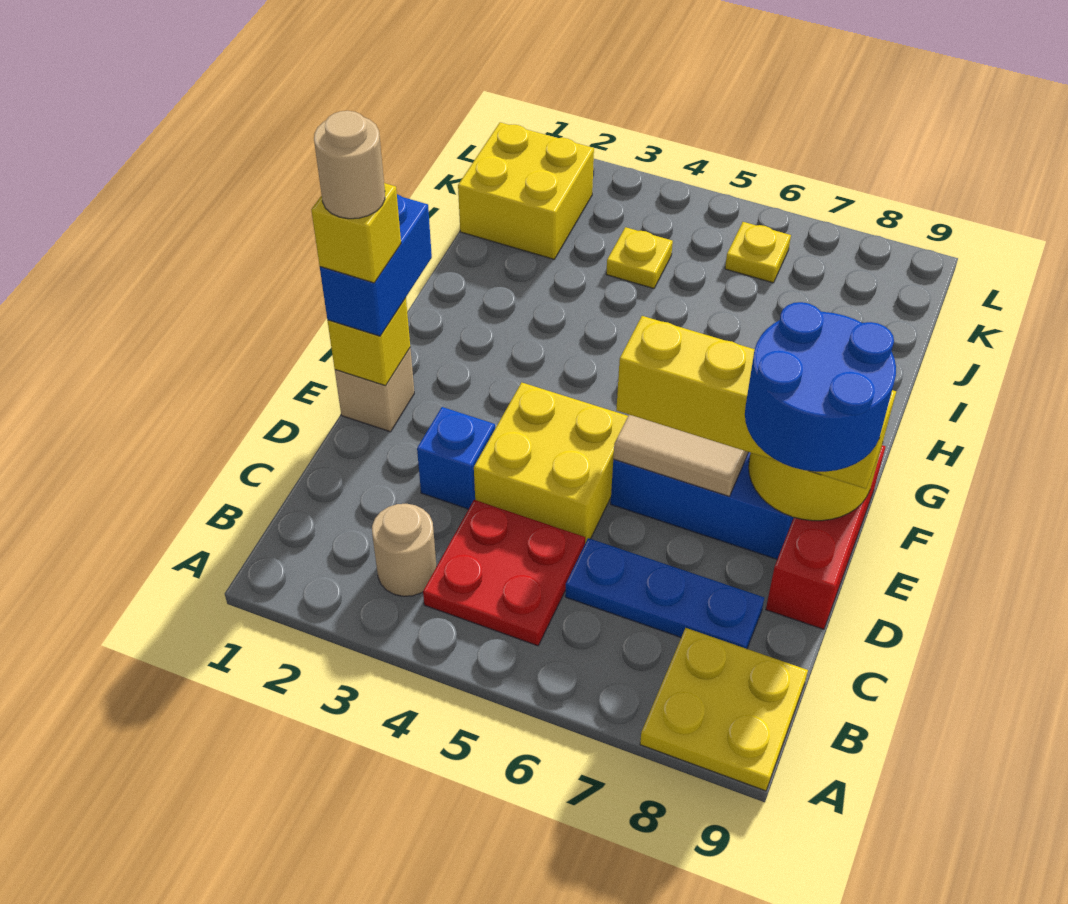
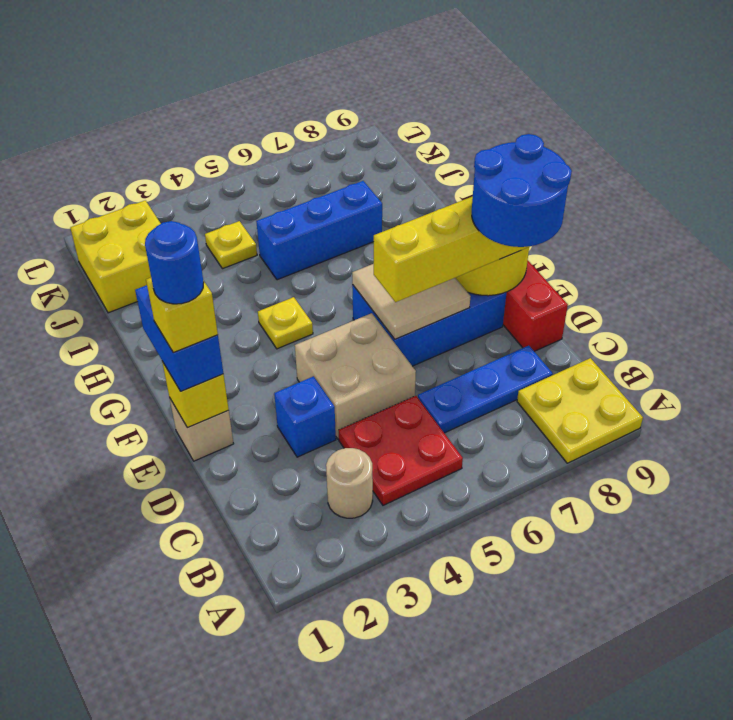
yellow 2x2 brick [474,383,628,543] -> tan 2x2 brick [295,313,416,439]
tan 1x1 round brick [314,111,385,219] -> blue 1x1 round brick [145,221,204,304]
none -> blue 1x3 brick [256,181,382,280]
yellow 1x1 plate [725,222,791,283] -> yellow 1x1 plate moved to [258,297,313,349]

